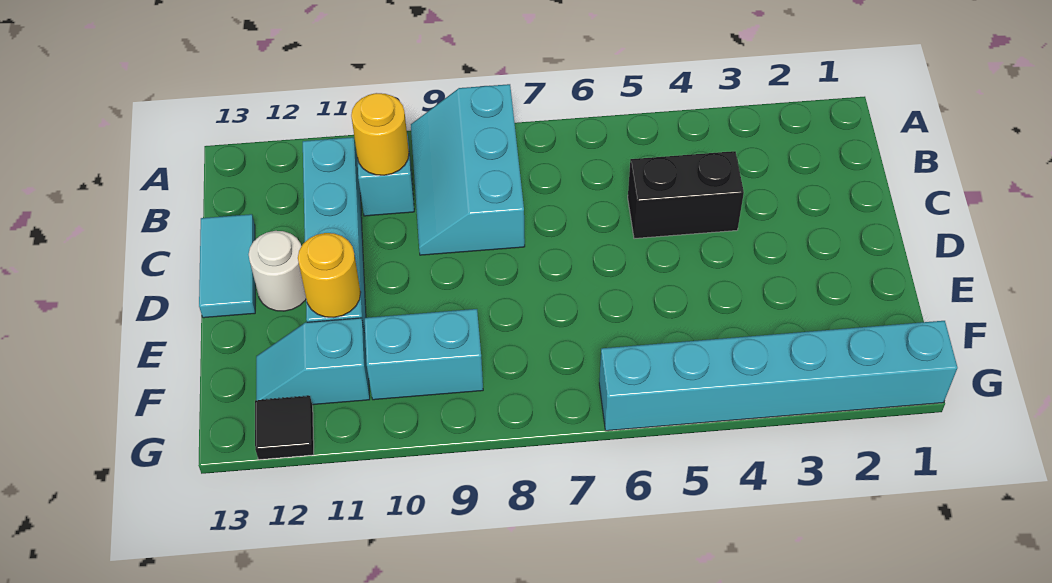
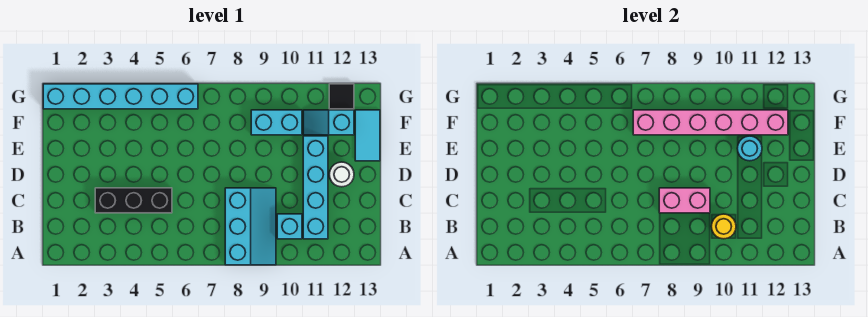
black 1x2 brick [628,151,744,239] -> black 1x3 brick [95,188,172,213]
none -> pink 1x2 brick [659,188,710,213]
cyan 1x2 tile [199,214,255,318] -> cyan 1x2 tile moved to [355,110,380,161]
yellow 1x1 round brick [298,233,361,317] -> cyan 1x1 round brick [737,136,762,161]
none -> pink 1x6 brick [633,110,788,135]
cyan 1x2 slope [256,318,370,405] -> cyan 1x2 slope turned to [303,110,354,135]

